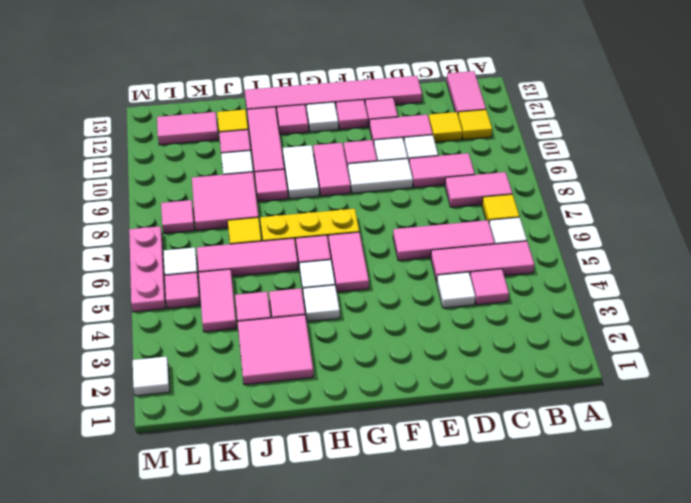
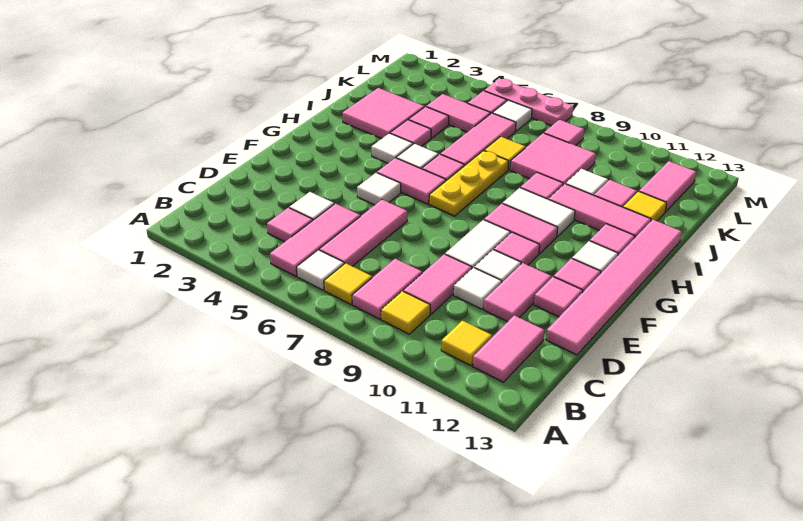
pink 1x2 tile [447,71,486,114] -> pink 1x2 tile turned to [473,315,545,382]
yellow 1x1 tile [429,112,463,142] -> yellow 1x1 tile moved to [381,291,430,334]
white 1x1 tile [133,356,170,396] -> white 1x1 tile moved to [357,173,401,205]

